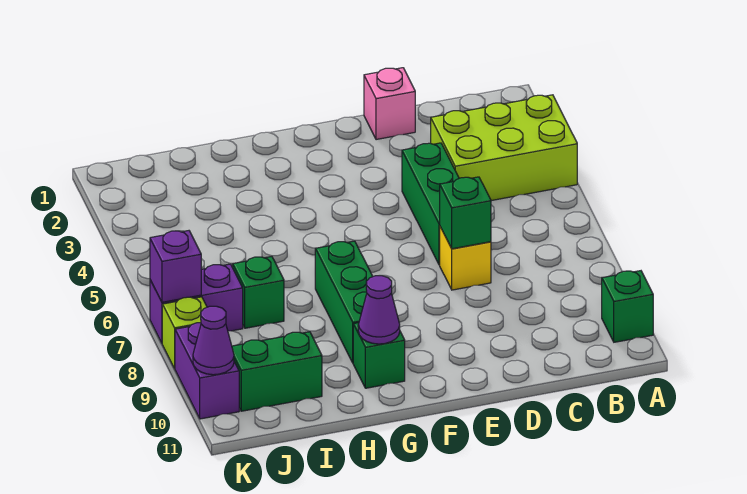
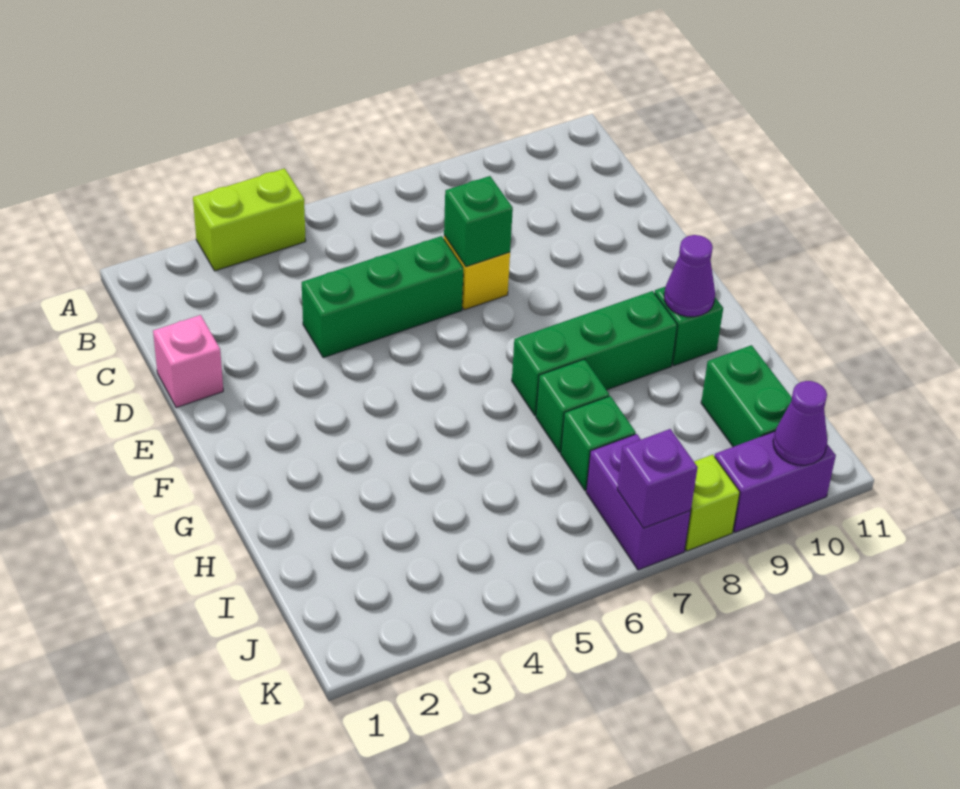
lime 2x3 brick [431,95,577,201] -> lime 1x2 brick [193,168,306,271]
green 1x1 brick [602,271,653,342] -> green 1x1 brick moved to [536,359,609,452]

